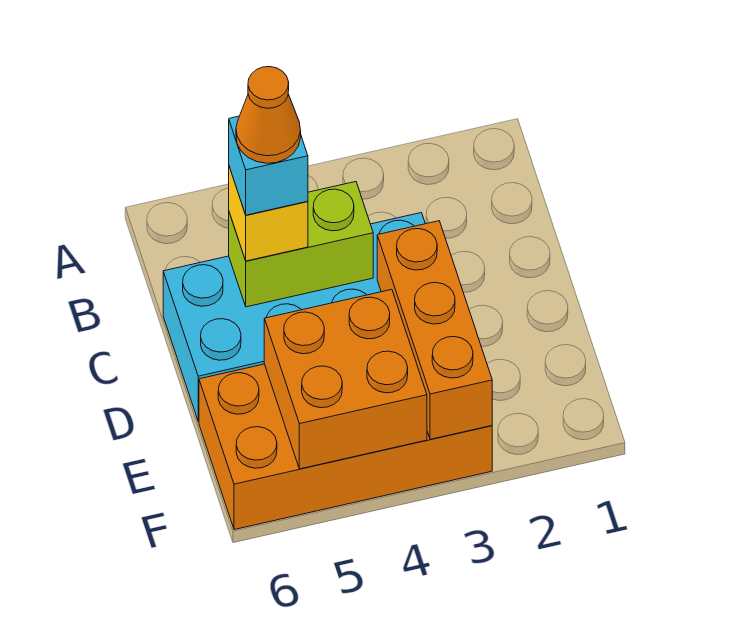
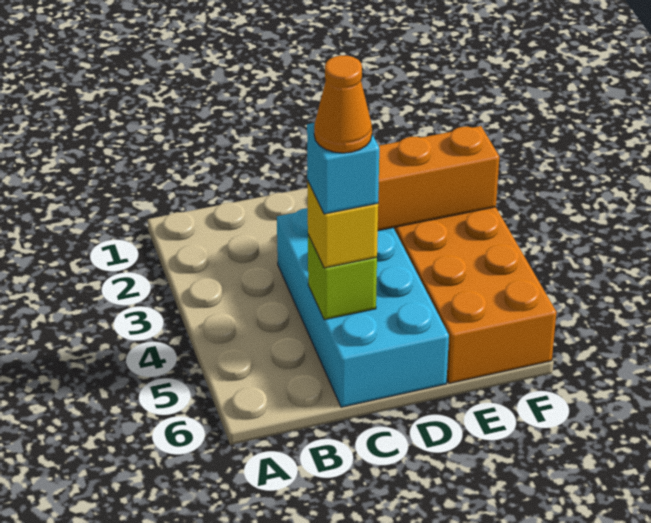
lime 1x2 brick [229,182,373,307] -> lime 1x1 brick [308,235,377,320]
orange 2x2 brick [264,290,427,469] -> none

